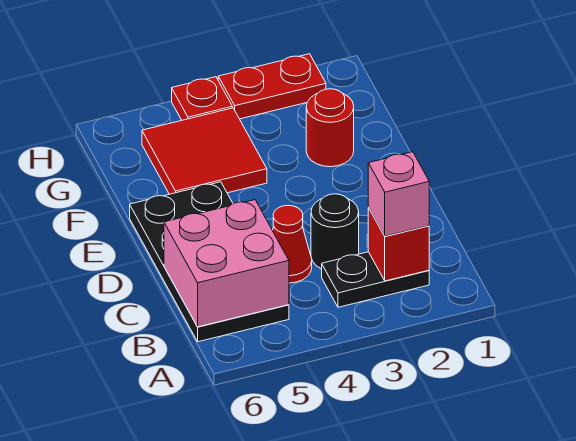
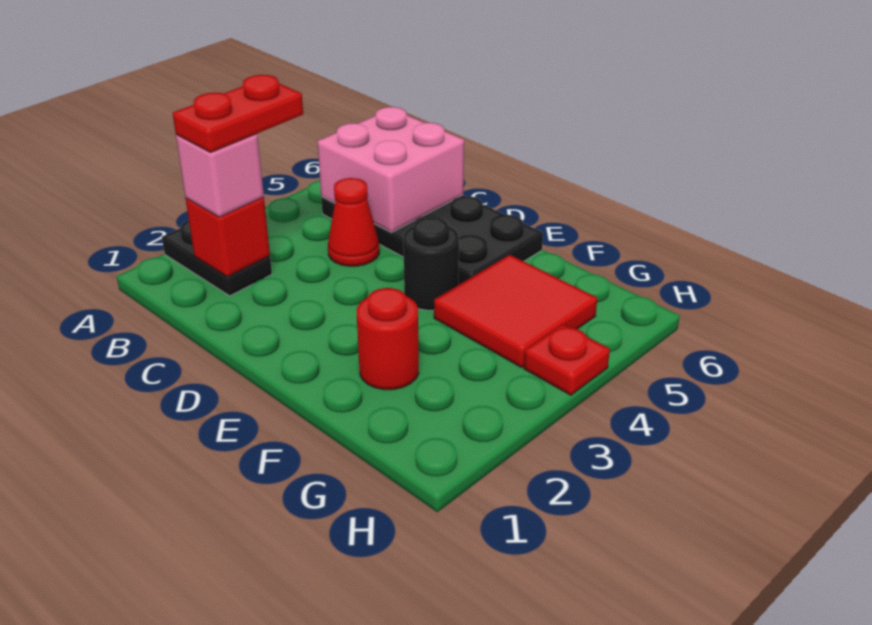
black 1x2 plate [322,252,429,307] -> black 1x2 plate turned to [162,220,272,296]
black 1x1 round brick [311,194,359,269] -> black 1x1 round brick moved to [403,217,459,310]
red 1x2 plate [218,54,326,119] -> red 1x2 plate moved to [173,75,303,152]

